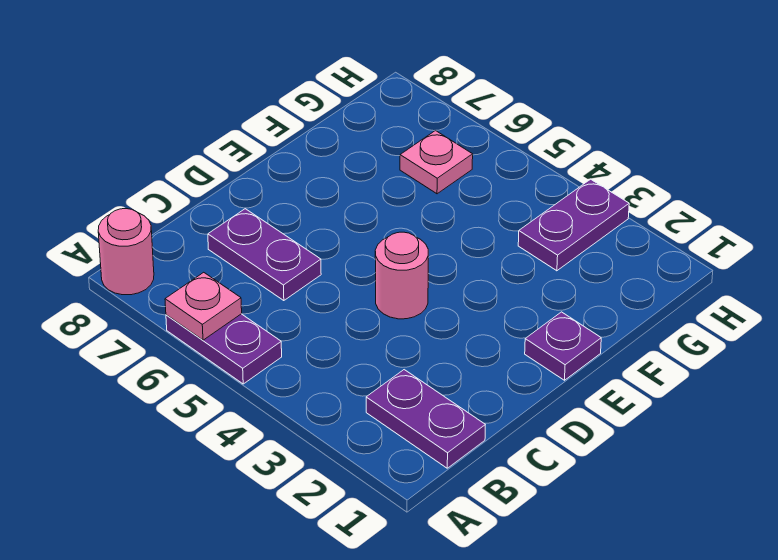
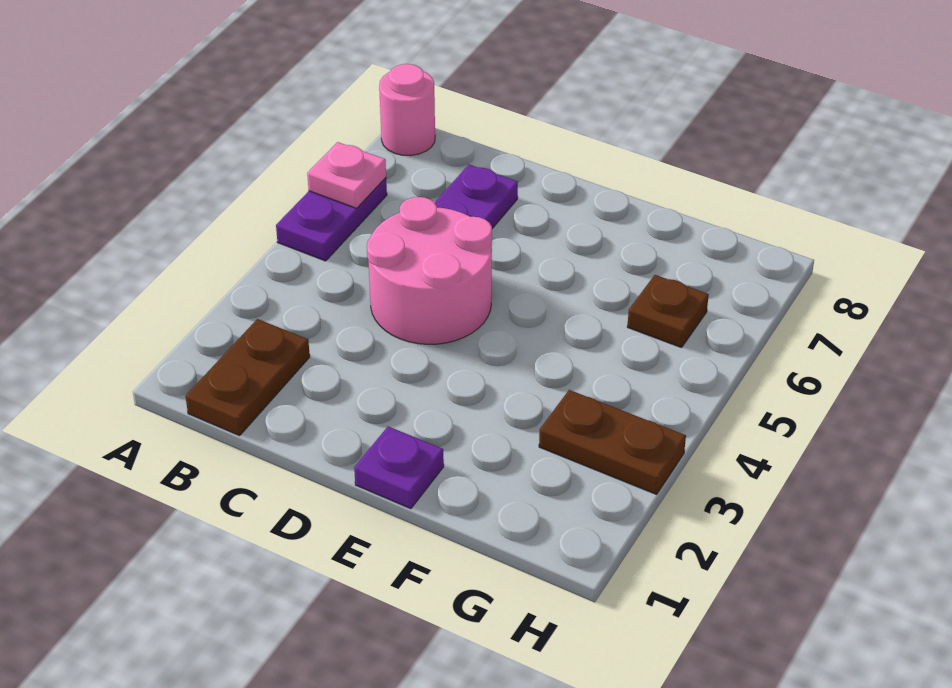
purple 1x2 plate [366,370,485,468] -> brown 1x2 plate [185,319,310,436]
pink 1x1 round brick [375,232,428,319] -> pink 2x2 round brick [367,197,492,344]
purple 1x2 plate [518,179,629,271] -> brown 1x2 plate [539,390,686,494]
pink 1x1 plate [400,130,473,194] -> brown 1x1 plate [627,275,709,348]

